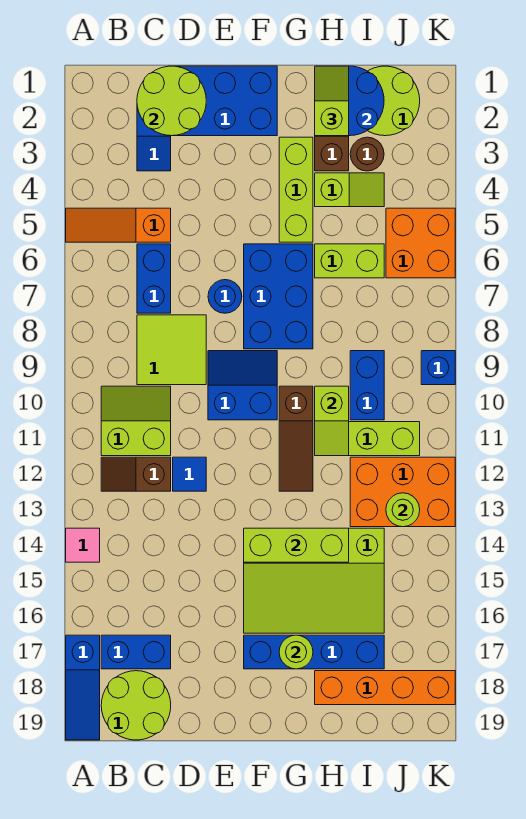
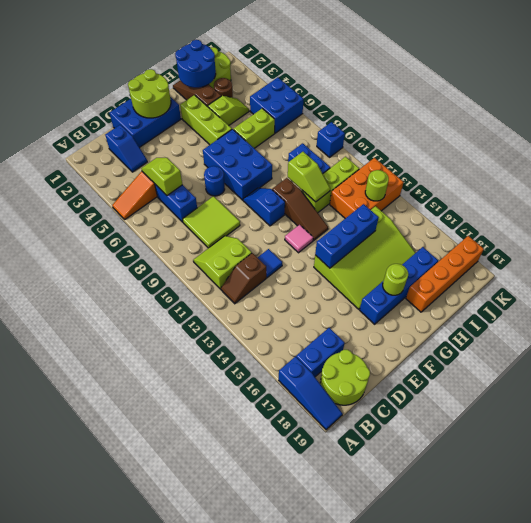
pink 1x1 tile [66,528,100,562] -> pink 1x1 tile moved to [285,225,313,253]
lime 2x2 round brick [137,66,206,136] -> lime 2x2 round brick moved to [128,69,171,118]
blue 2x2 slope [208,351,277,420] -> blue 1x2 slope [243,188,285,226]
lime 1x3 brick [244,528,349,562] -> blue 1x3 brick [315,204,379,268]
lime 1x2 slope [315,66,349,136] -> lime 1x2 slope moved to [141,158,182,195]
orange 2x2 brick [386,208,455,278] -> blue 2x2 brick [250,77,304,133]

